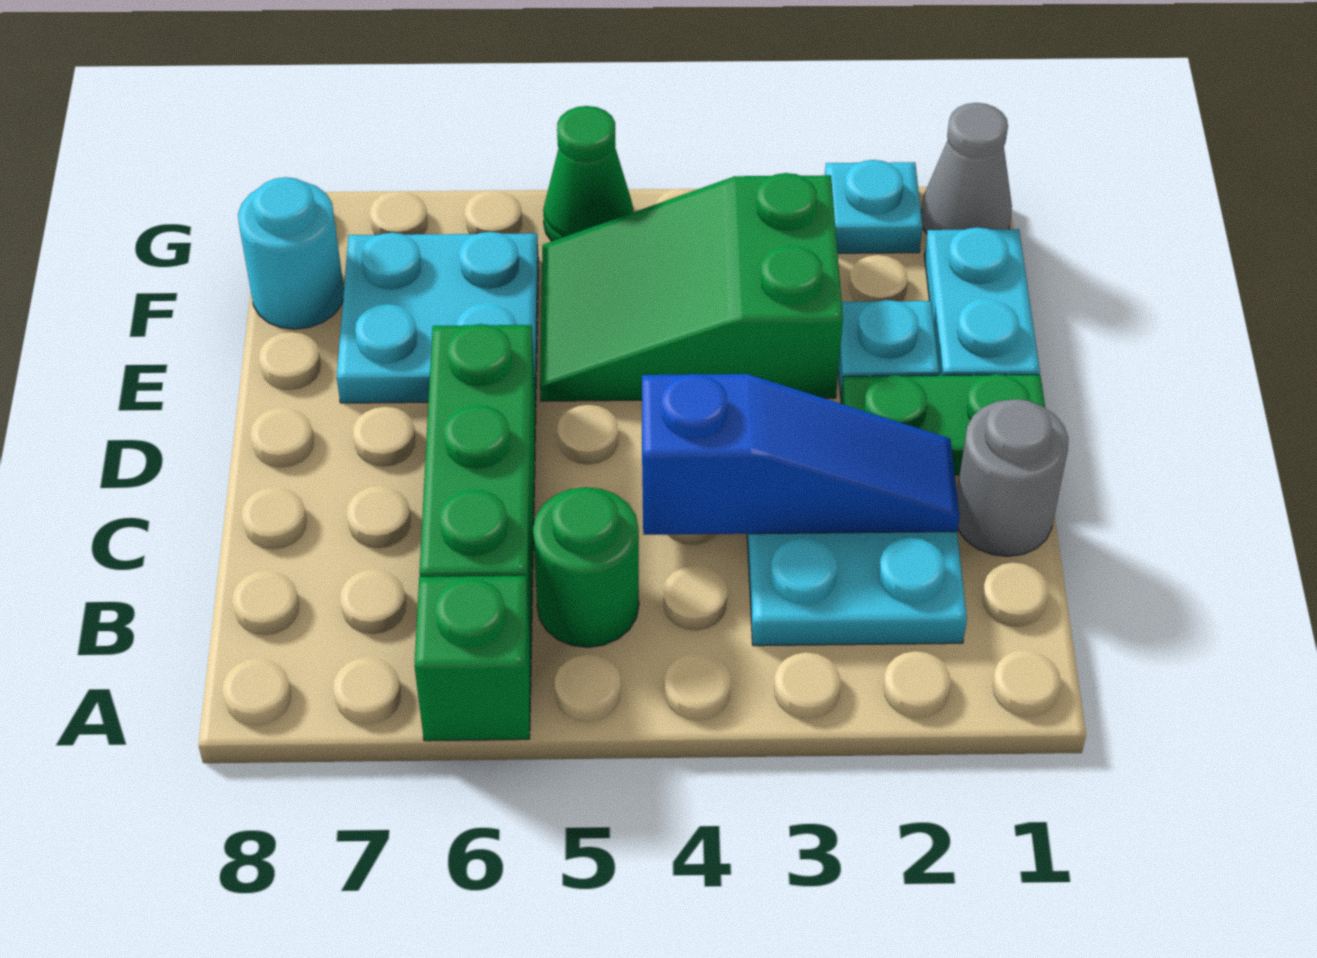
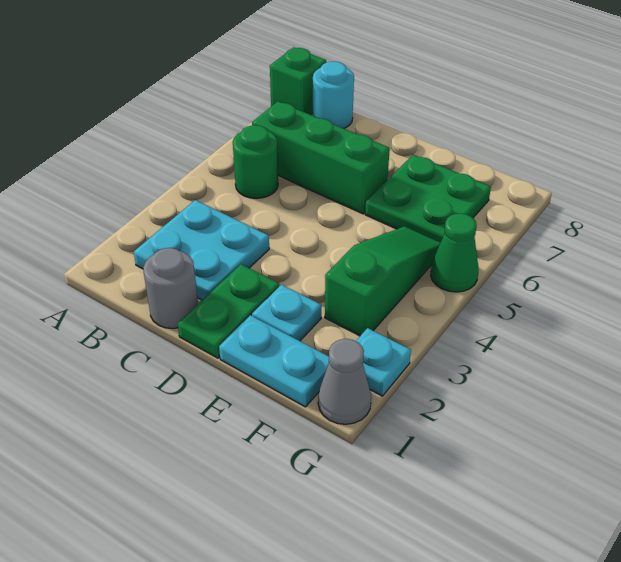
green 1x1 brick [414,576,531,741] -> green 1x1 brick moved to [270,47,326,115]
blue 1x3 slope [642,374,960,535] -> none
green 2x3 slope [540,173,843,401] -> green 1x3 slope [325,226,440,336]
cyan 2x2 plate [337,232,539,403] -> green 2x2 plate [365,155,491,242]
cyan 1x1 round brick [238,177,344,329] -> cyan 1x1 round brick moved to [313,62,354,129]

